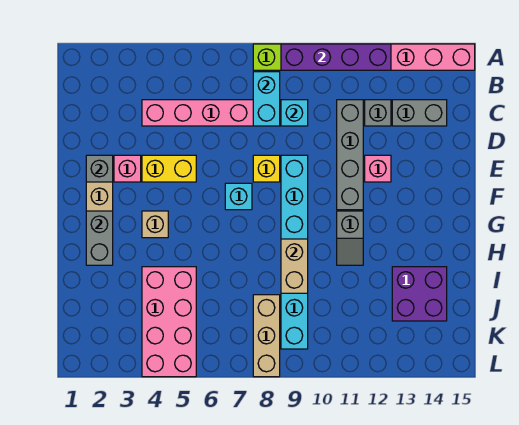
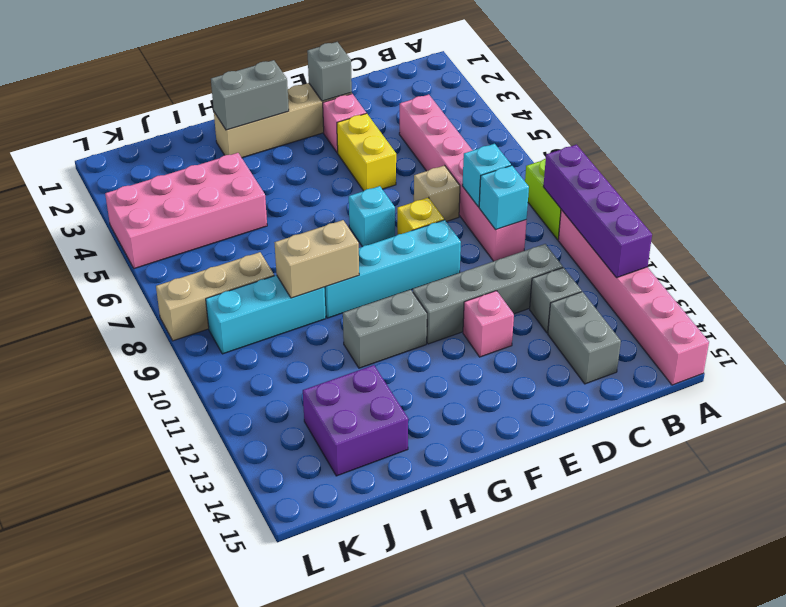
cyan 1x2 brick [253,72,280,126] -> cyan 1x1 brick [462,144,511,207]
tan 1x1 brick [142,211,168,238] -> tan 1x1 brick moved to [414,165,460,222]
grey 1x2 slope [337,211,363,265] -> grey 1x2 brick [343,290,427,368]

